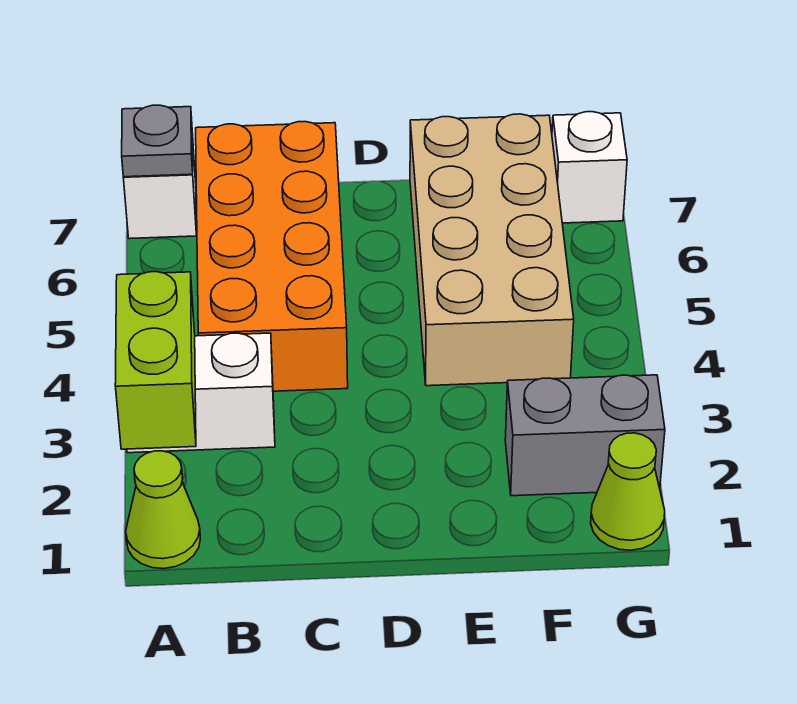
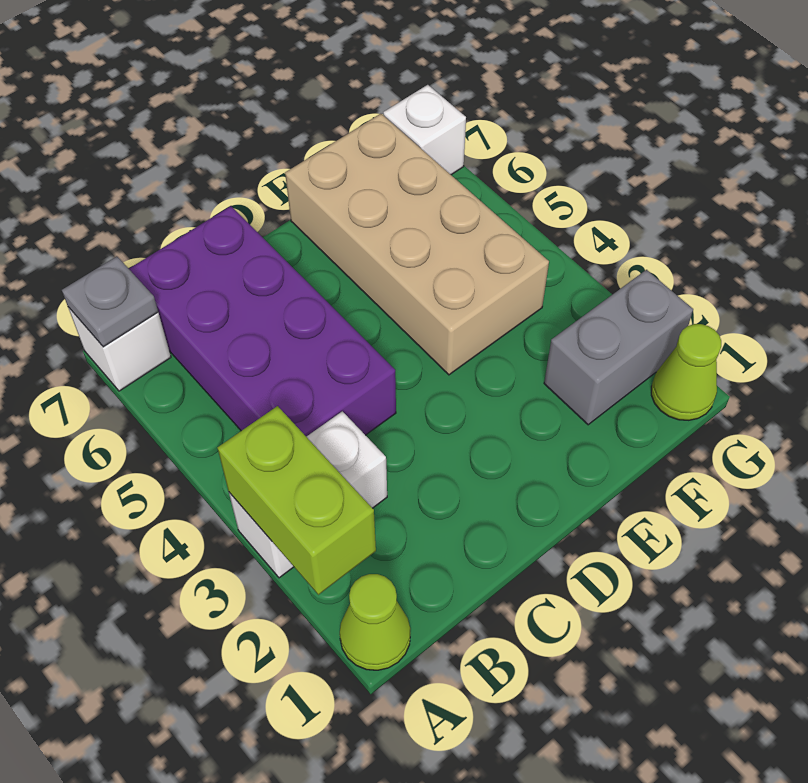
orange 2x4 brick [196,122,348,391] -> purple 2x4 brick [129,206,396,437]

